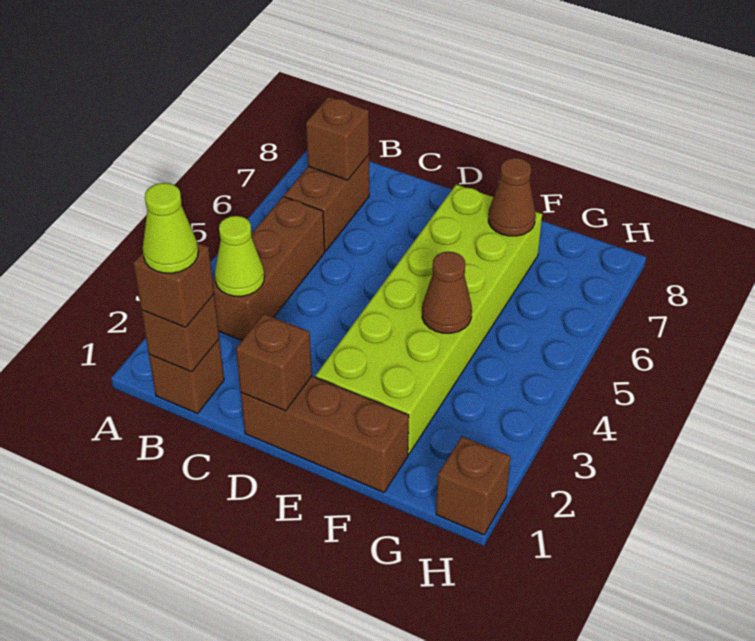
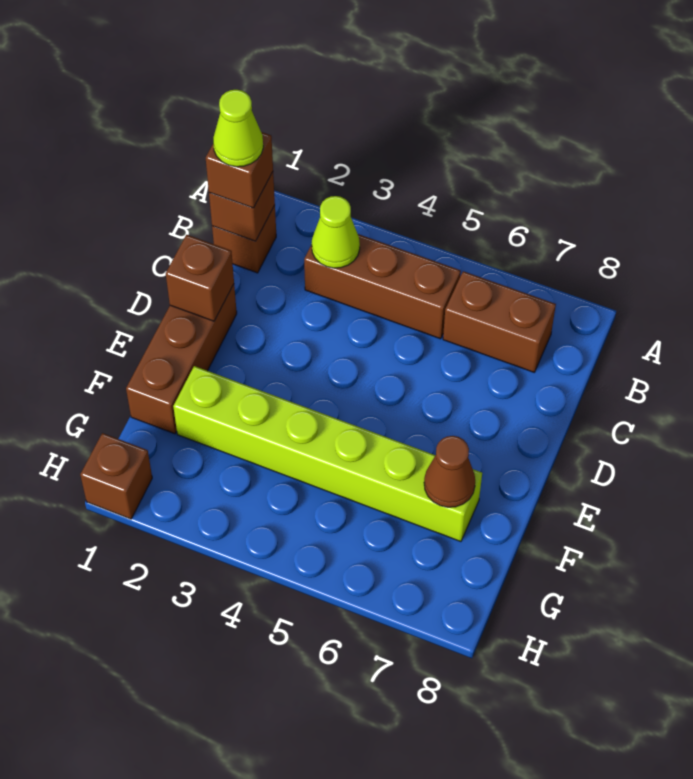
brown 1x1 brick [306,97,369,180] -> none
lime 2x6 brick [316,184,542,454] -> lime 1x6 brick [173,366,482,542]
brown 1x1 cone [422,252,472,333] -> none

